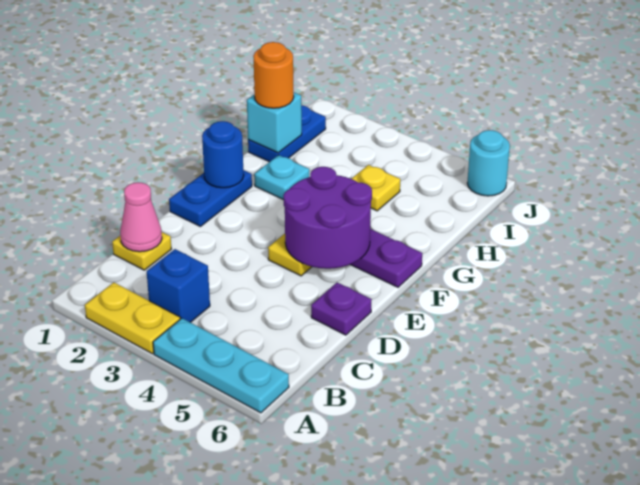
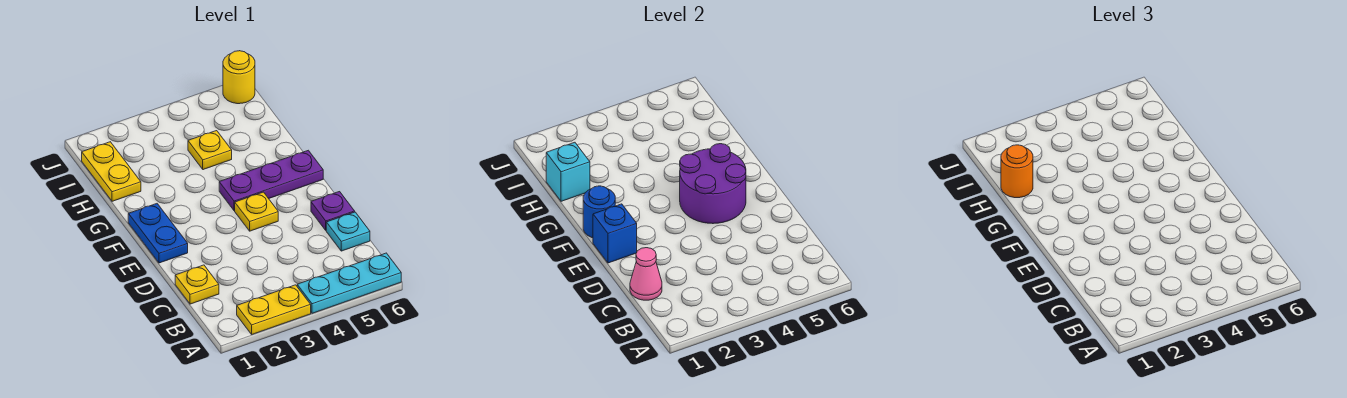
blue 1x1 brick [147,249,210,322] -> blue 1x1 brick moved to [593,204,637,263]
cyan 1x1 plate [254,155,309,200] -> cyan 1x1 plate moved to [326,212,370,251]
blue 1x2 plate [248,105,326,162] -> yellow 1x2 plate [82,142,141,201]
cyan 1x1 round brick [467,130,510,196] -> yellow 1x1 round brick [223,51,255,104]

